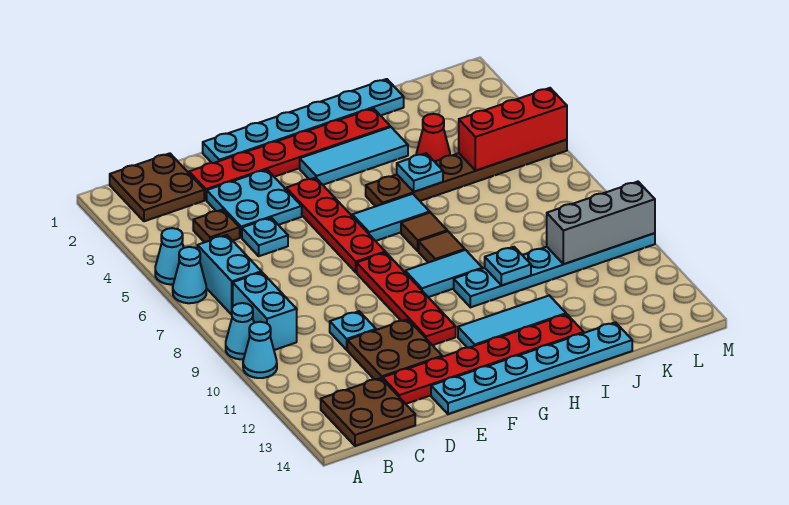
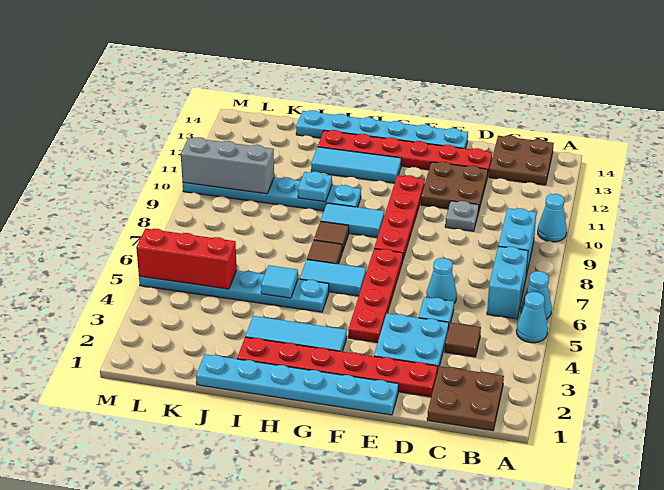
cyan 1x1 cone [226,303,254,359] -> cyan 1x1 cone moved to [427,258,457,303]
brown 1x1 plate [193,209,240,242] -> brown 1x1 tile [445,323,481,357]
cyan 1x1 plate [330,311,376,350] -> grey 1x1 plate [445,201,479,231]
brown 1x6 plate [366,140,567,206] -> cyan 1x6 plate [139,270,329,312]
cyan 1x1 plate [397,153,443,192] -> cyan 1x1 tile [261,265,298,298]
red 1x1 cone [416,114,450,162] -> none

